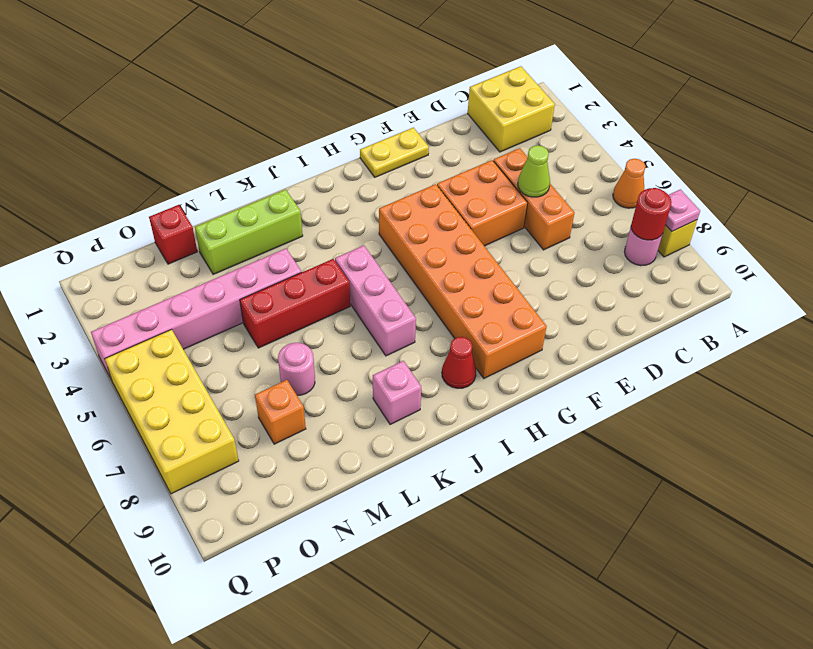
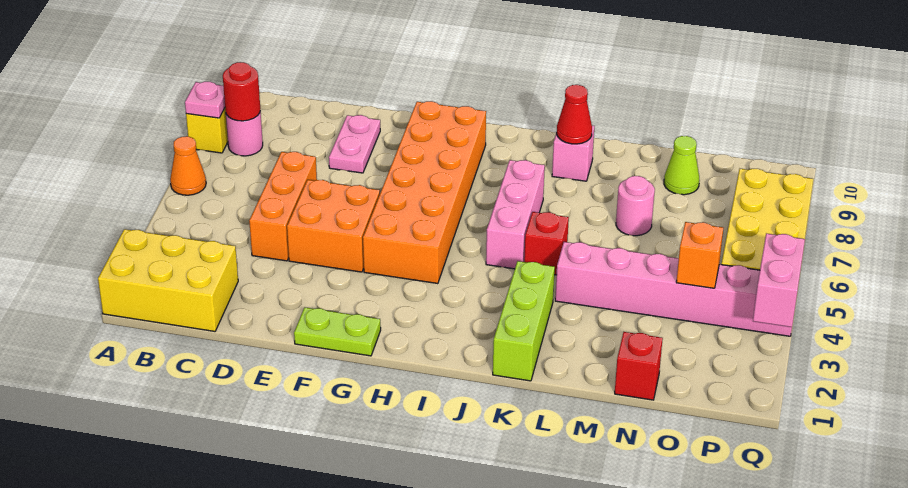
yellow 2x2 brick [468,66,555,152] -> yellow 2x3 brick [98,229,238,331]
lime 1x1 cone [518,145,550,197] -> lime 1x1 cone moved to [664,136,699,195]
none -> pink 1x2 plate [329,115,380,173]
yellow 1x2 plate [360,128,429,177] -> lime 1x2 plate [294,307,381,356]
red 1x1 cone [442,337,476,388] -> red 1x1 cone moved to [556,85,592,144]
lime 1x3 brick [195,189,303,274] -> lime 1x3 brick turned to [493,261,555,381]
red 1x3 brick [240,259,350,348] -> red 1x1 brick [524,212,569,275]
orange 1x1 brick [255,380,306,444] -> orange 1x1 brick moved to [676,222,723,288]
none -> pink 1x2 brick [753,233,805,327]

